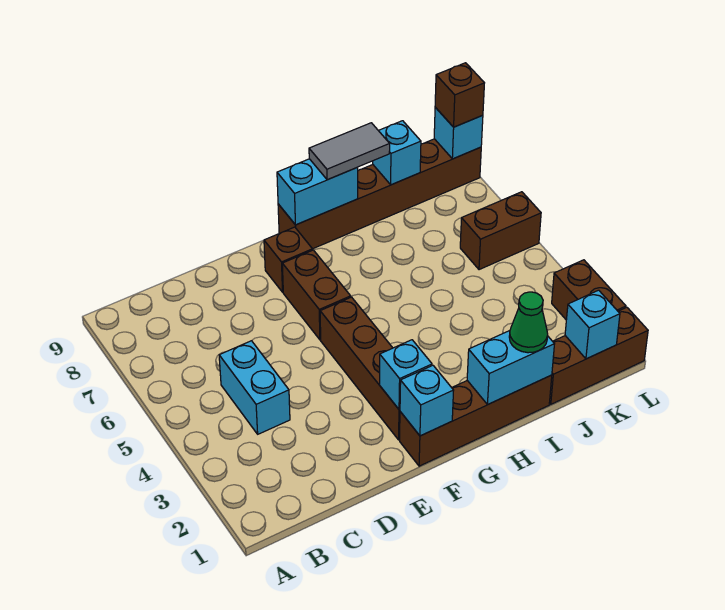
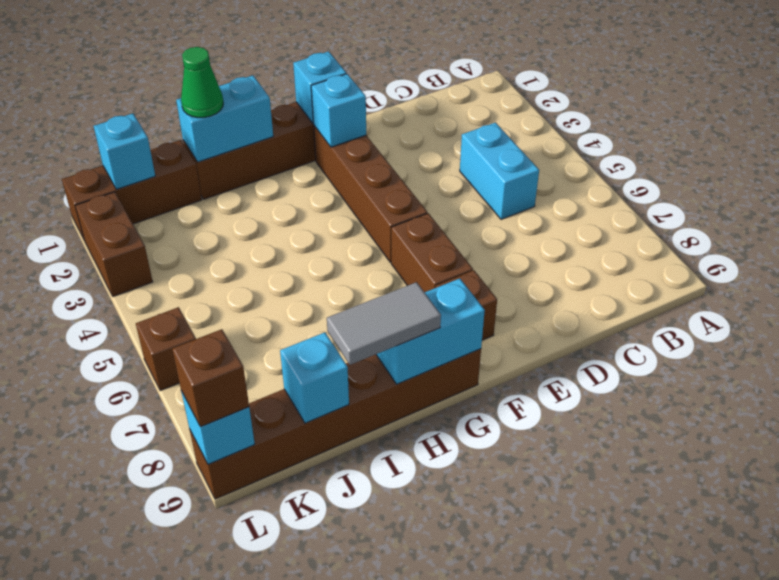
brown 1x2 brick [460,192,541,270] -> brown 1x1 brick [136,307,196,391]

